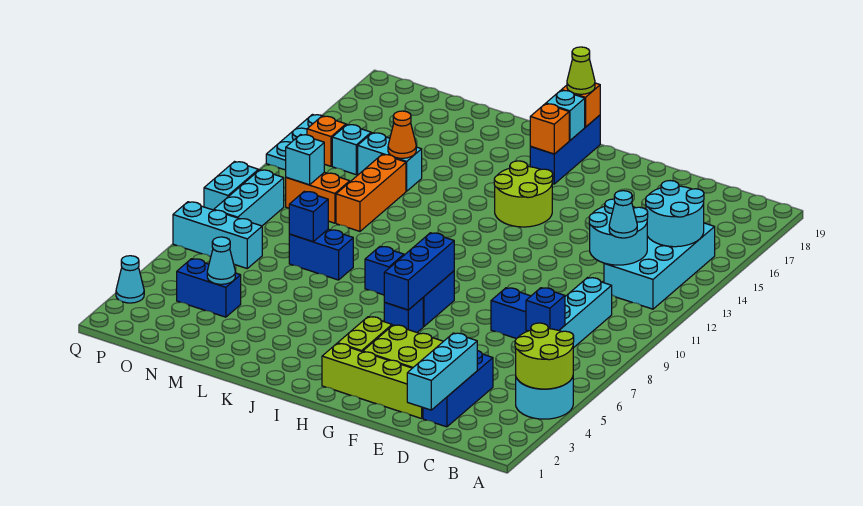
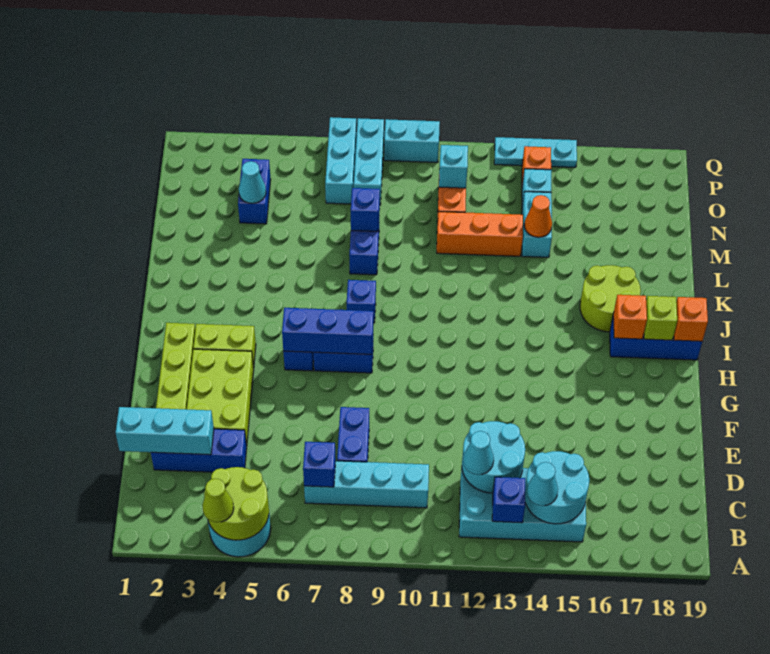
none -> blue 1x1 brick [492,477,525,523]
lime 2x2 round brick [494,161,553,227] -> lime 2x2 round brick moved to [580,265,641,332]
cyan 1x1 brick [546,90,585,141] -> lime 1x1 brick [644,296,677,340]
lime 1x1 cone [567,47,595,94] -> lime 1x1 cone moved to [202,479,234,522]
cyan 1x3 brick [214,170,284,226] -> cyan 1x3 brick turned to [354,118,384,205]
cyan 1x1 cone [116,256,144,303] -> cyan 1x1 cone moved to [527,462,558,506]

